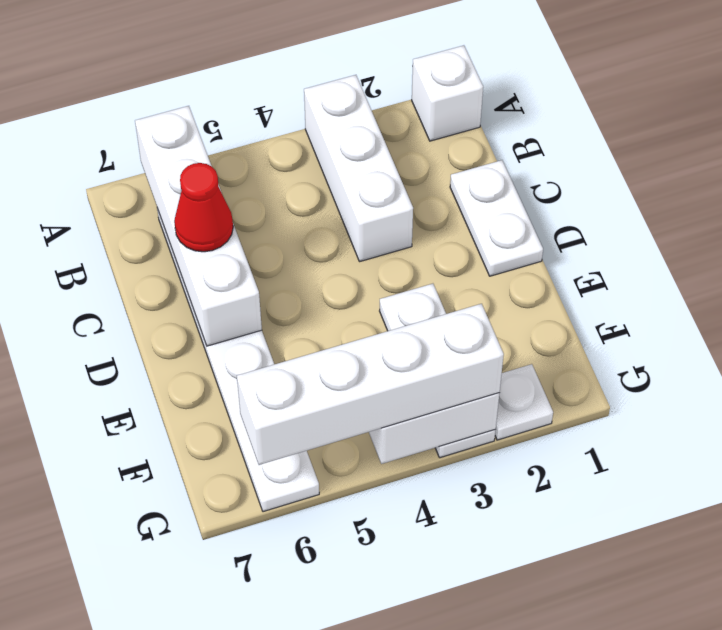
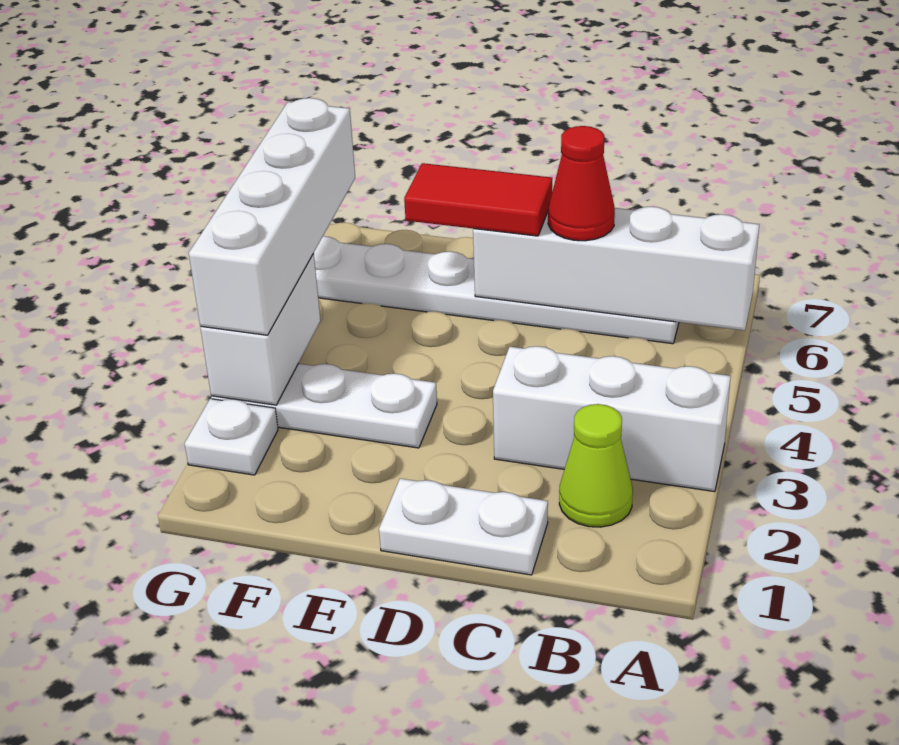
white 1x1 brick [412,45,483,141] -> none
none -> lime 1x1 cone [559,404,633,527]
none -> red 1x2 tile [404,163,552,236]

